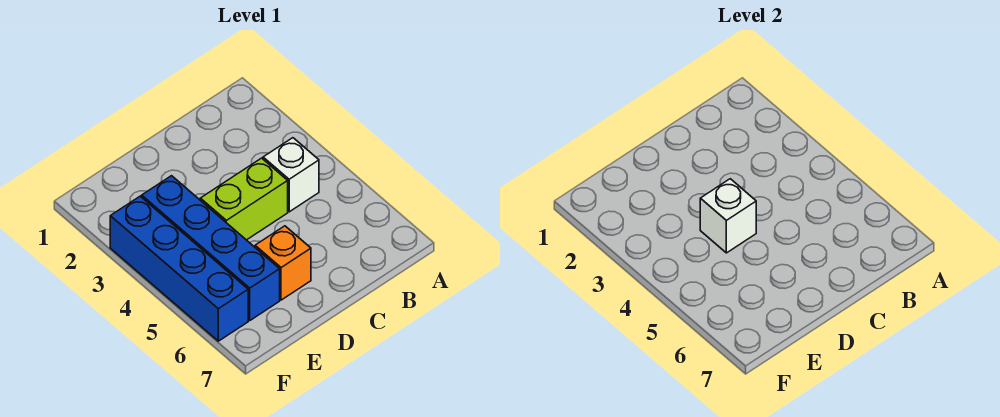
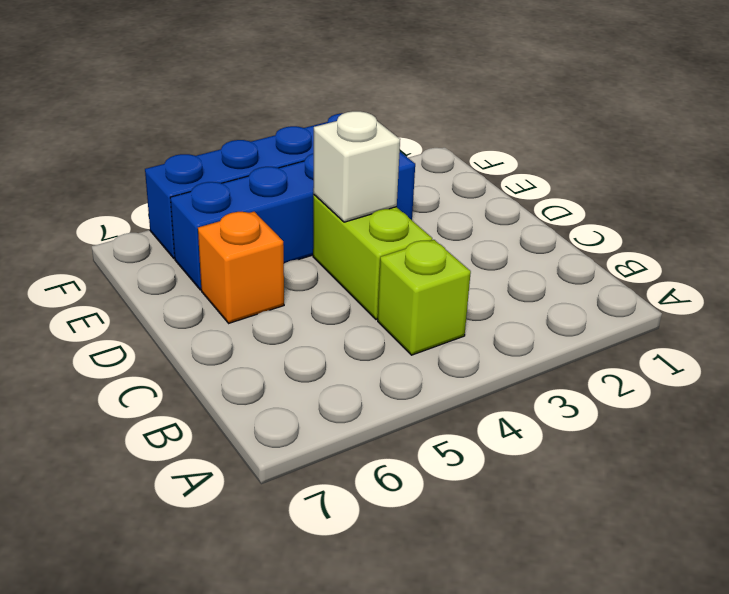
white 1x1 brick [263,138,319,212] -> lime 1x1 brick [378,240,471,355]

